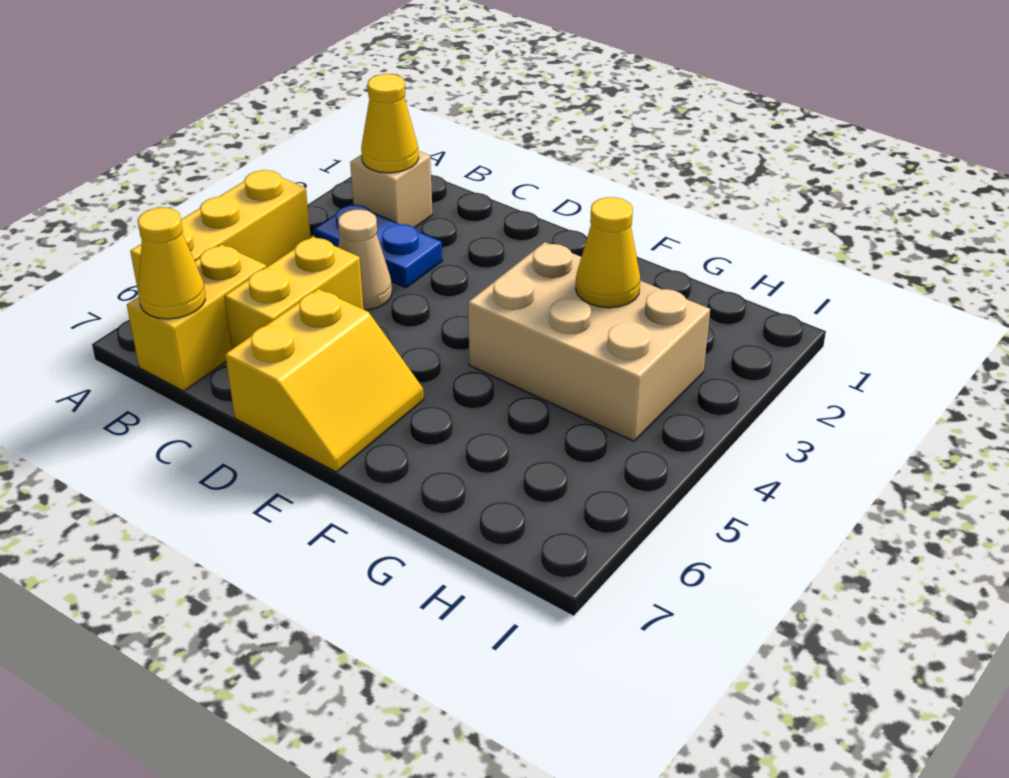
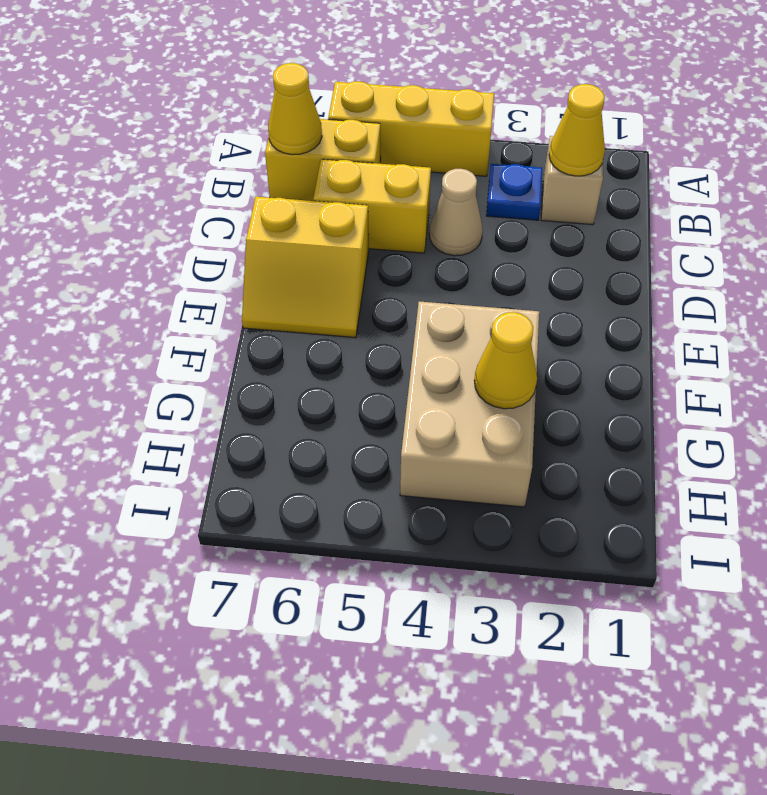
blue 1x2 plate [314,204,442,288] -> blue 1x1 plate [486,164,542,220]

